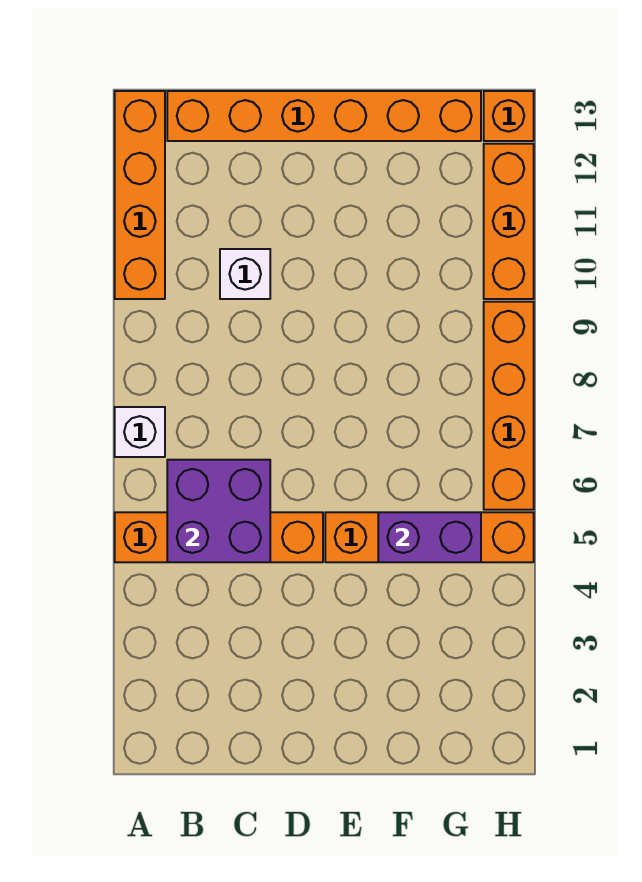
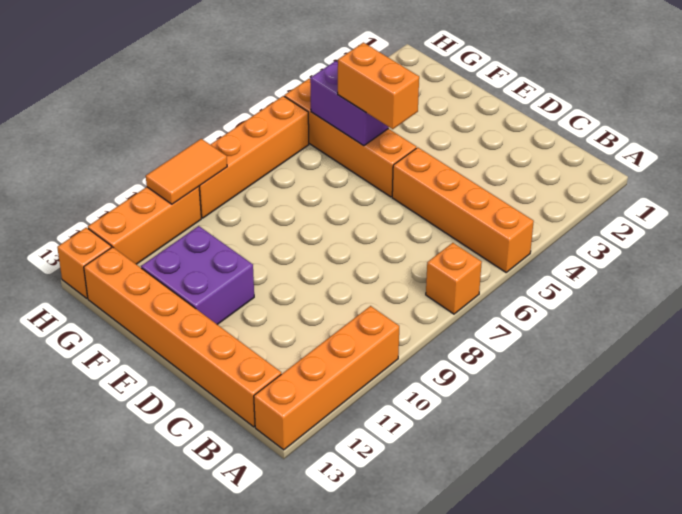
white 1x1 brick [115,407,165,457] -> orange 1x1 brick [426,243,482,314]
purple 2x2 brick [167,460,270,562] -> purple 2x2 brick moved to [141,226,254,325]
white 1x1 brick [220,249,270,299] -> none
none -> orange 1x2 brick [338,43,419,129]
none -> orange 1x2 tile [146,139,227,204]

